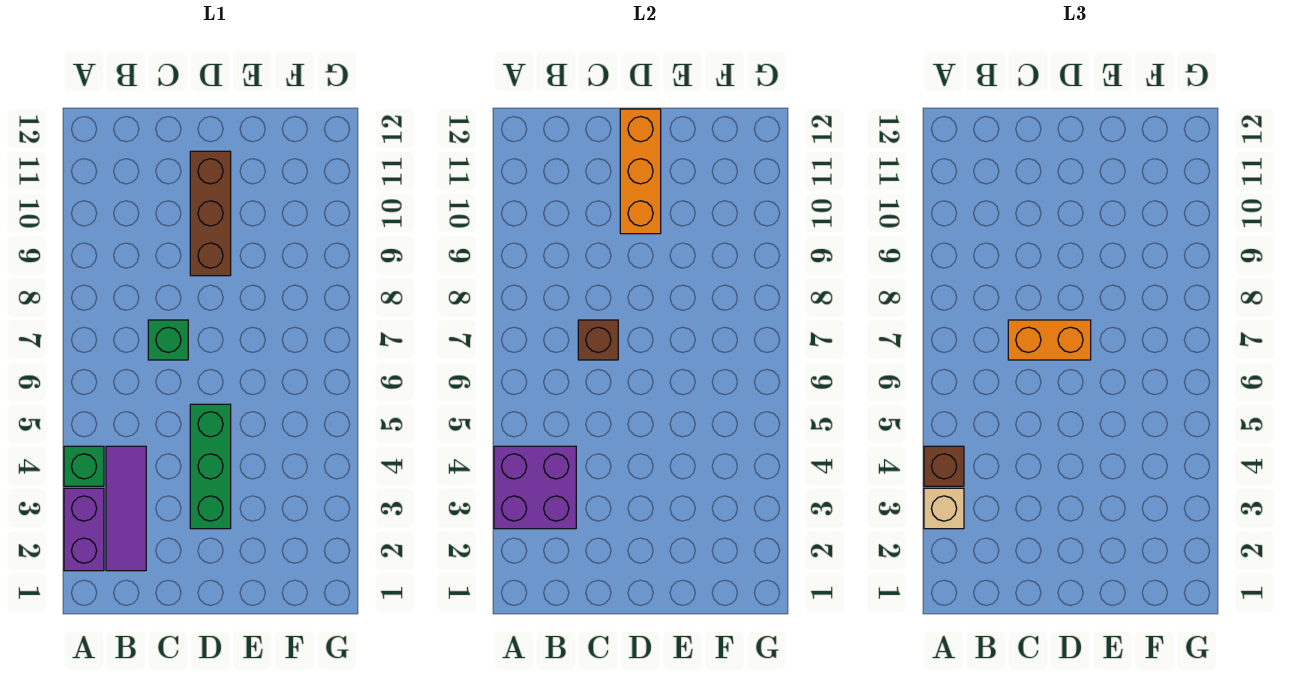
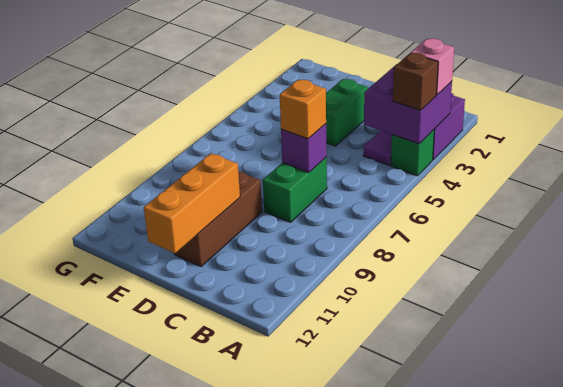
tan 1x1 brick [924,488,964,529] -> pink 1x1 brick [411,38,454,95]
green 1x1 brick [148,320,188,360] -> green 1x2 brick [263,157,327,222]
brown 1x1 brick [578,320,618,360] -> purple 1x1 brick [281,124,327,172]
orange 1x2 brick [1008,320,1091,360] -> orange 1x1 brick [280,79,326,139]
green 1x3 brick [190,404,231,529] -> green 1x2 brick [326,79,368,146]

